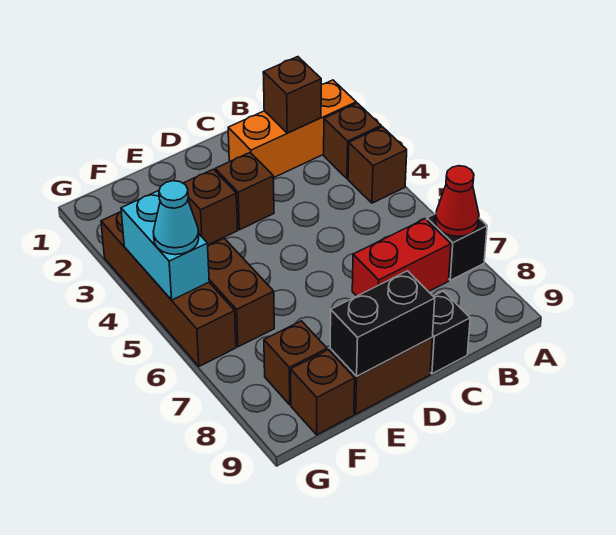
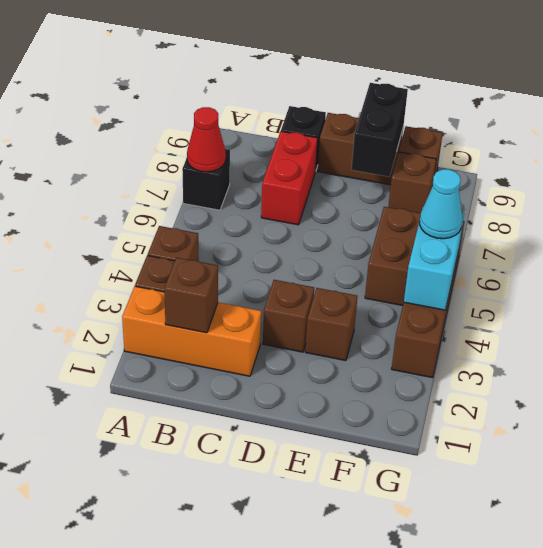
red 1x2 brick [352,219,451,296] -> red 1x2 brick turned to [261,131,318,225]
black 1x2 brick [330,271,435,376] -> black 1x2 brick turned to [351,83,408,177]

